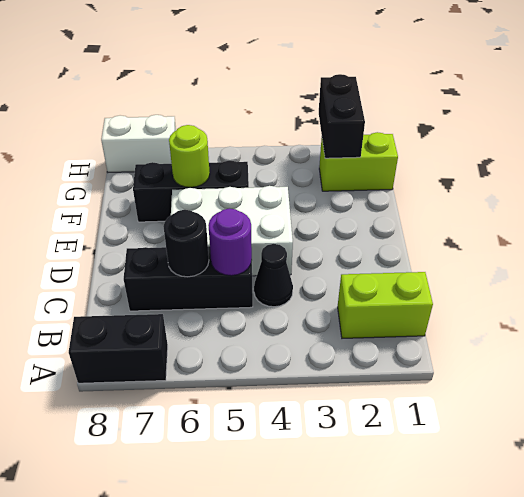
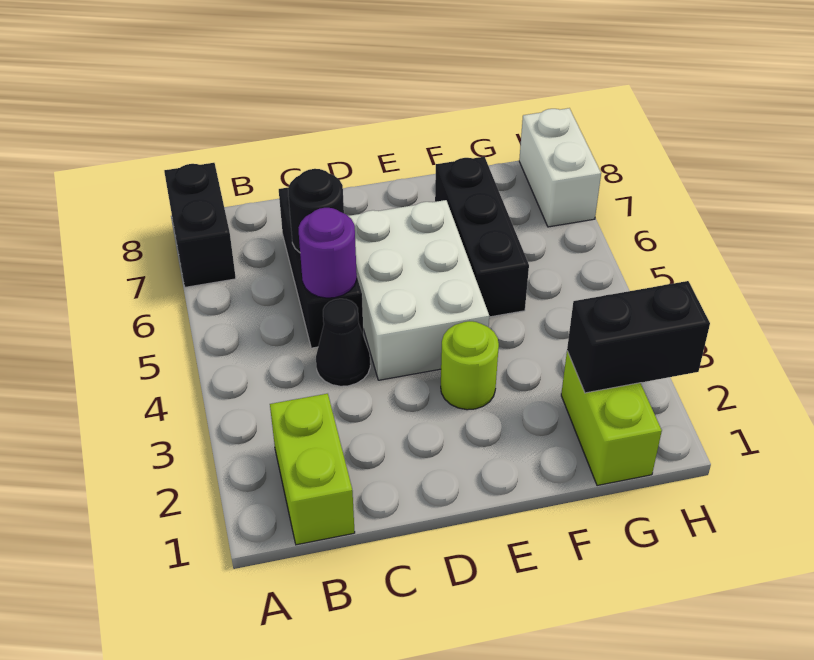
lime 1x1 round brick [169,125,210,187] -> lime 1x1 round brick moved to [441,321,499,410]

